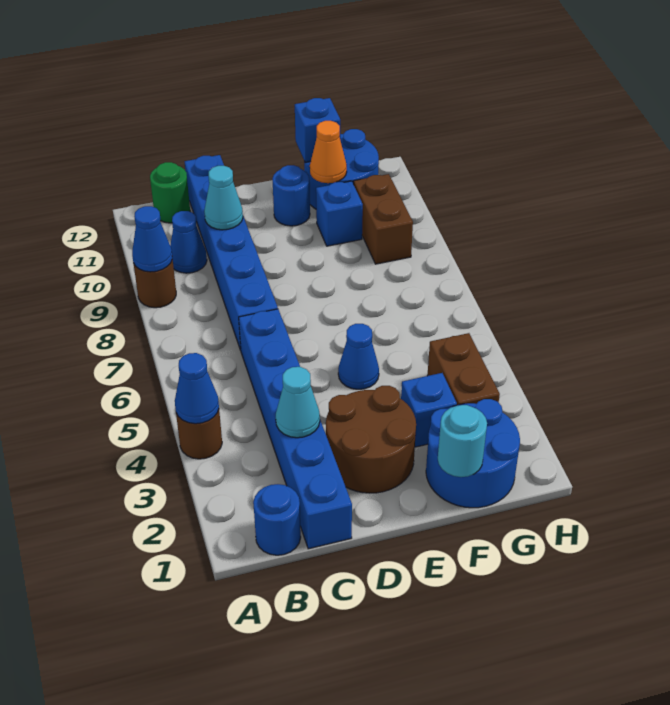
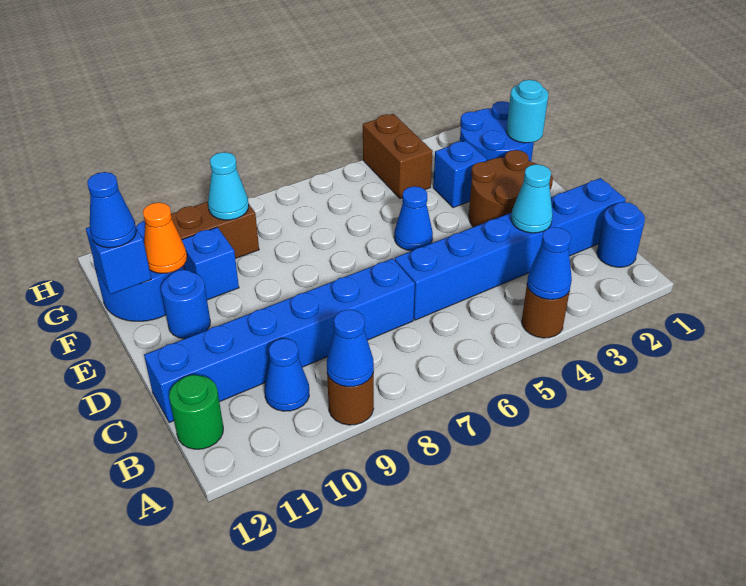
cyan 1x1 cone [204,166,243,230] -> cyan 1x1 cone moved to [208,152,249,220]
none -> blue 1x1 cone [87,172,136,248]
brown 1x2 brick [427,333,500,405] -> brown 1x2 brick turned to [363,114,433,199]

